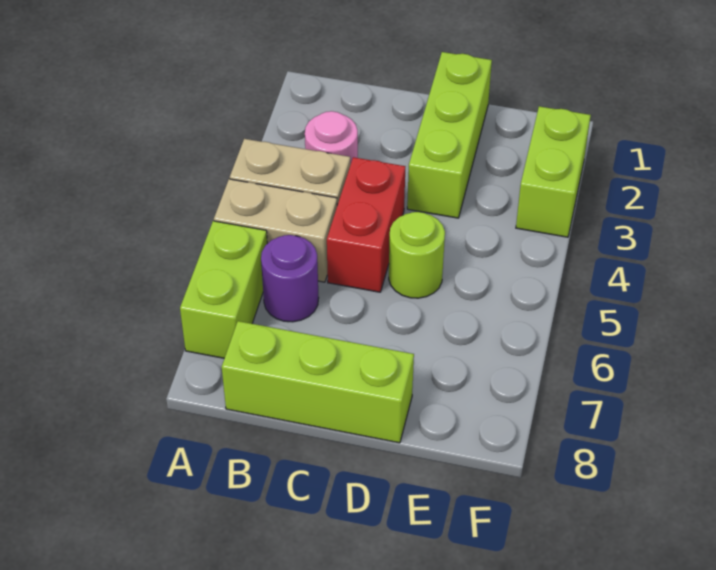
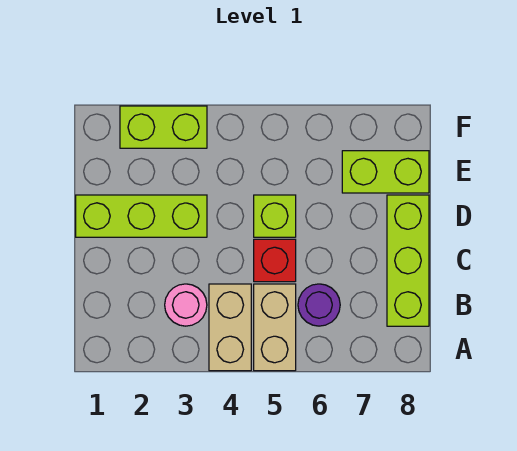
lime 1x2 brick [180,221,267,358] -> lime 1x2 brick moved to [342,151,429,193]
red 1x2 brick [327,157,405,292] -> red 1x1 brick [254,239,296,282]
lime 1x1 round brick [389,212,445,298] -> lime 1x1 brick [254,195,296,237]

